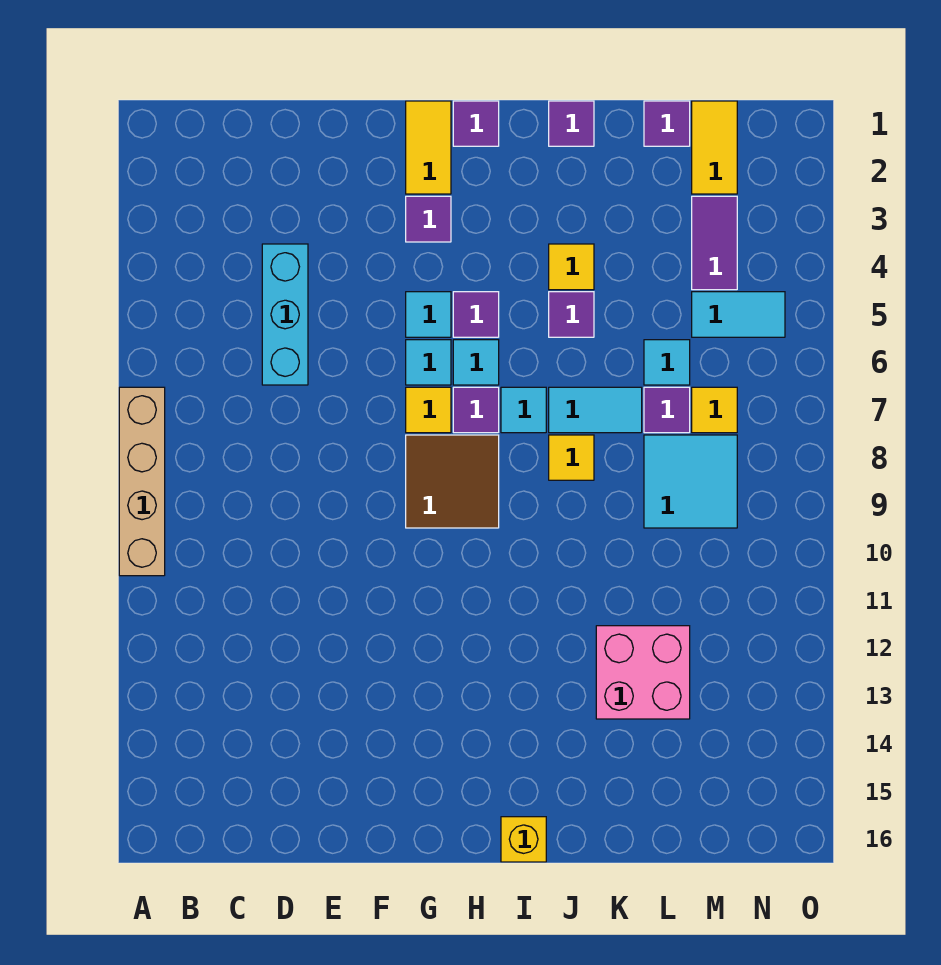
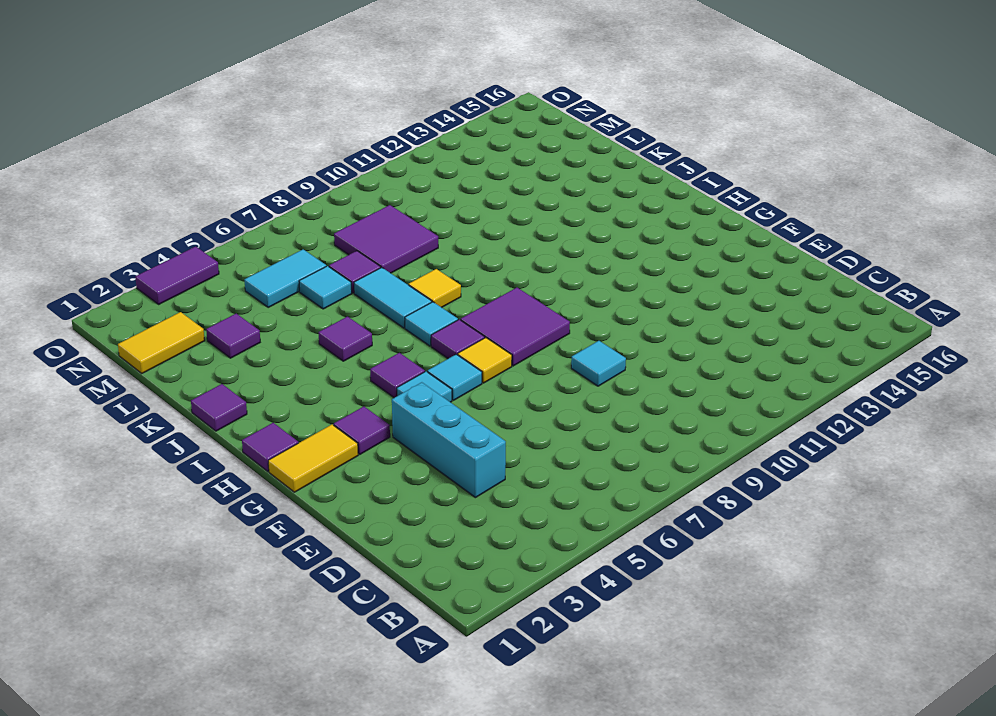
tan 1x4 brick [119,387,165,576] -> none
cyan 1x3 brick [262,244,308,385] -> cyan 1x3 brick turned to [392,382,506,498]
brown 2x2 tile [406,435,499,528] -> purple 2x2 tile [461,288,570,366]
cyan 1x1 tile [453,340,499,385] -> cyan 1x1 tile moved to [571,341,626,386]
yellow 1x1 brick [501,817,546,862] -> none
yellow 1x1 tile [549,244,594,290] -> none
pink 2x2 brick [596,626,690,719] -> none
purple 1x1 tile [644,101,690,146] -> purple 1x1 tile moved to [206,314,260,358]
cyan 2x2 tile [644,435,737,528] -> purple 2x2 tile [334,205,438,273]
purple 1x2 tile [692,196,737,290] -> purple 1x2 tile moved to [135,247,219,304]
cyan 1x2 tile [692,292,785,337] -> cyan 1x2 tile turned to [245,249,326,307]
yellow 1x1 tile [692,387,737,433] -> none

